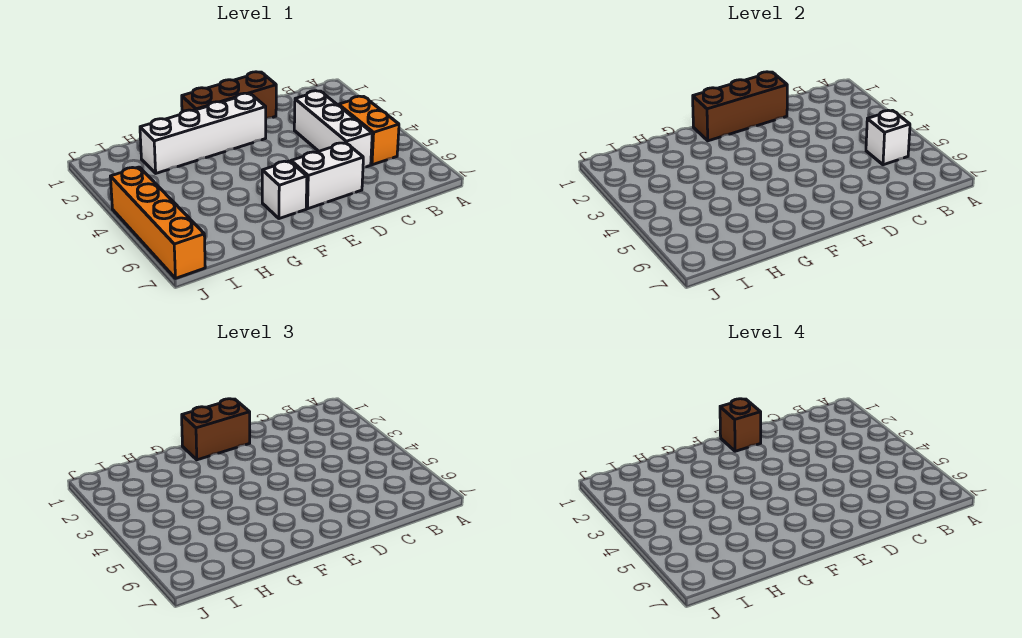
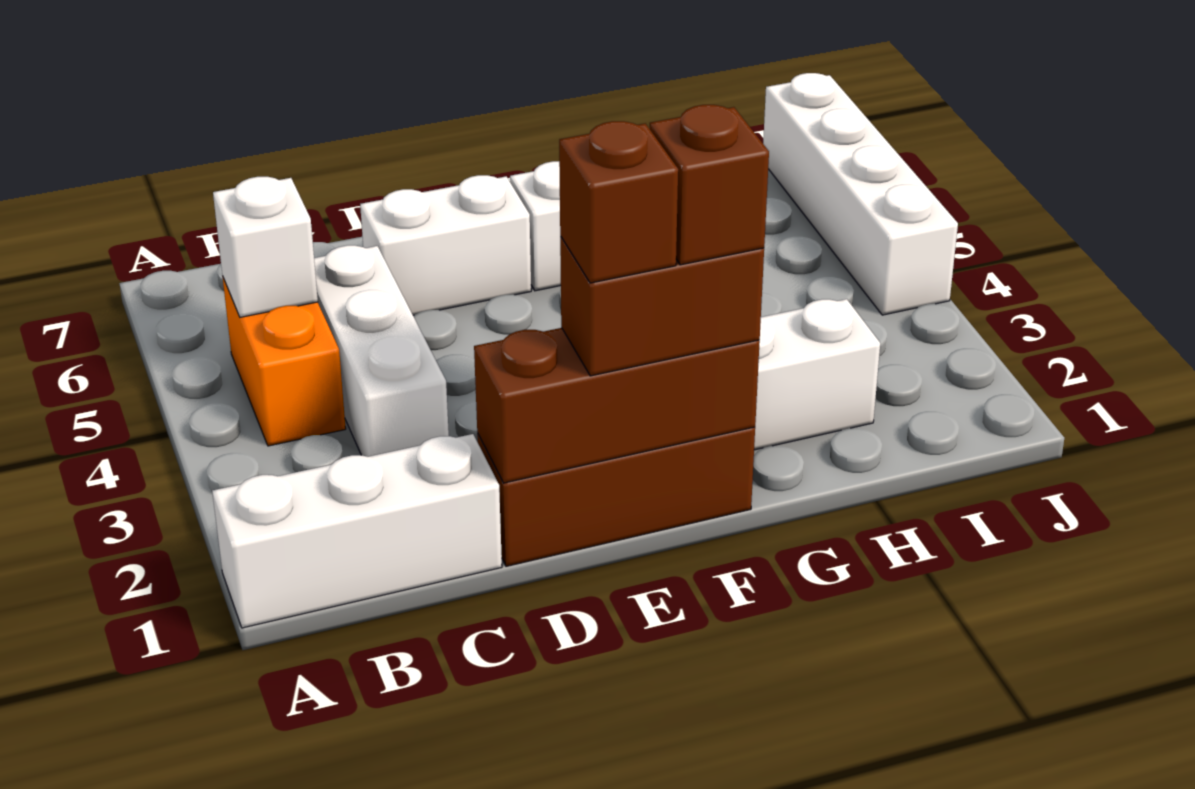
none -> white 1x3 brick [212,434,502,628]
none -> brown 1x1 brick [650,105,769,265]
orange 1x4 brick [110,167,205,278] -> white 1x4 brick [763,73,958,315]

